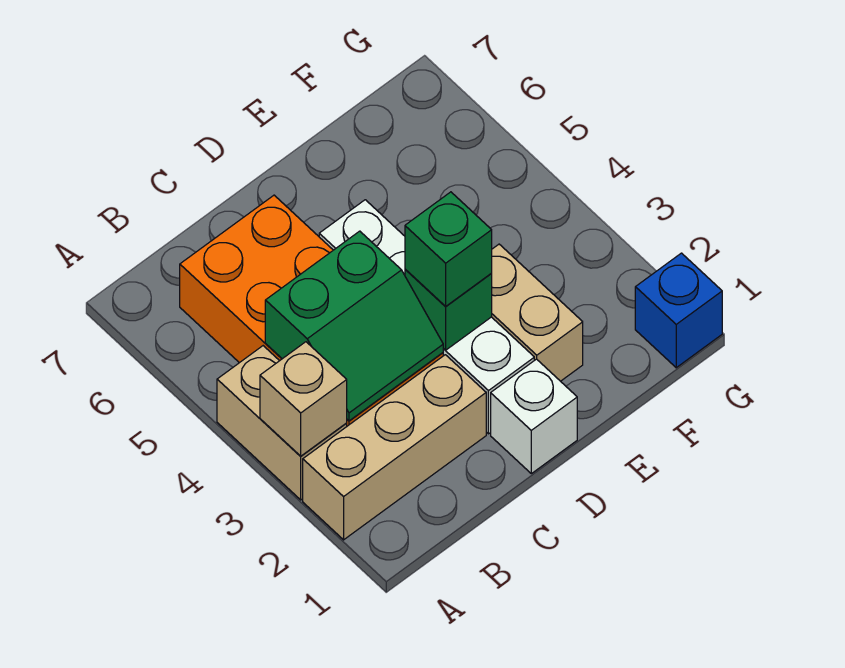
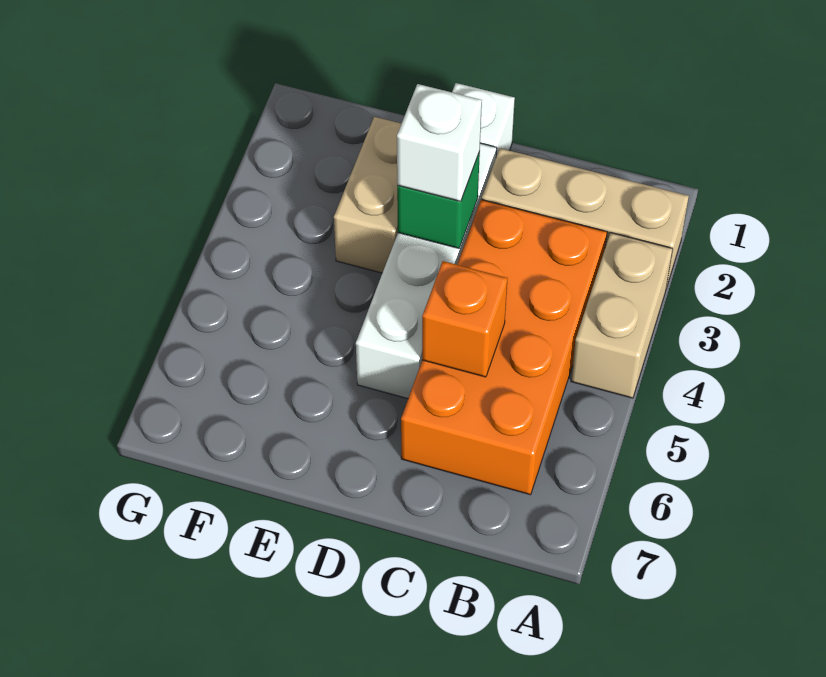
tan 1x1 brick [260,342,347,456] -> none
green 2x2 slope [265,231,443,421] -> none
none -> orange 1x1 brick [422,261,508,377]
green 1x1 brick [405,192,492,307] -> white 1x1 brick [397,84,482,201]
blue 1x1 brick [635,253,722,368] -> none

